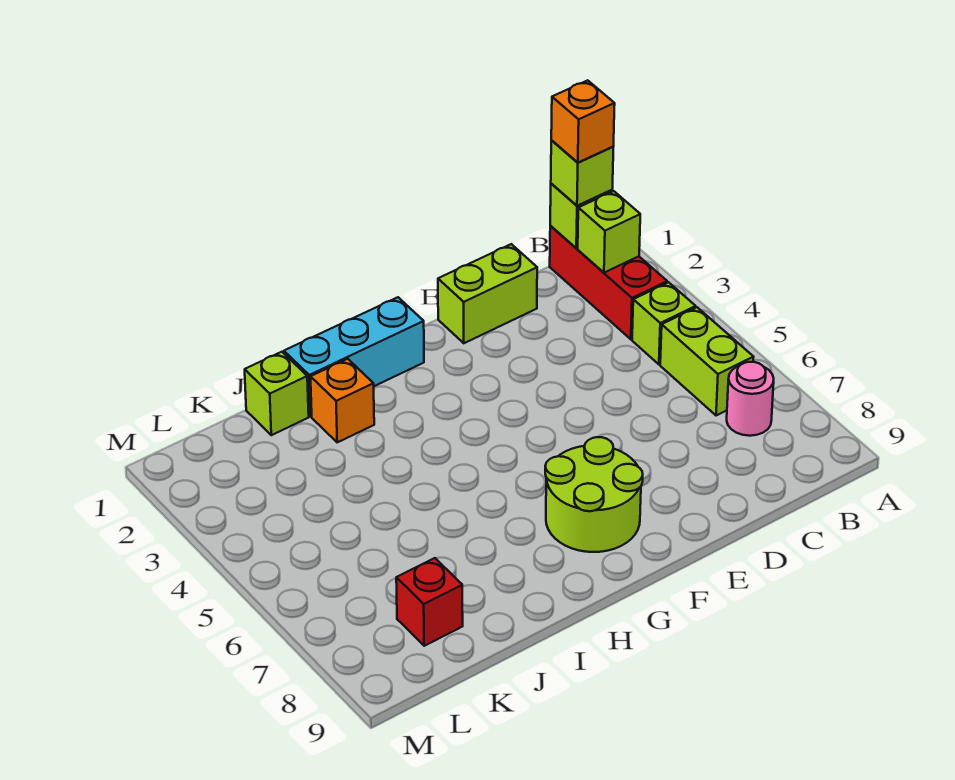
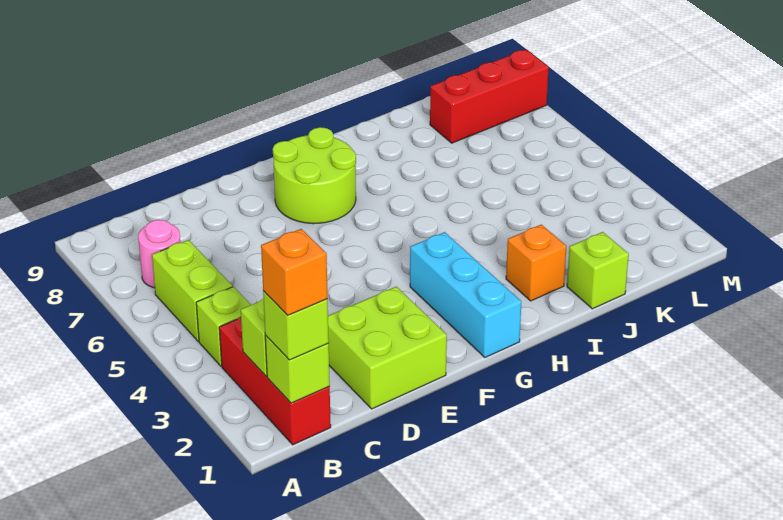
lime 1x2 brick [438,244,537,343] -> lime 2x2 brick [328,287,447,409]
cyan 1x3 brick [284,297,424,416] -> cyan 1x3 brick turned to [410,232,521,357]
red 1x1 brick [396,558,463,646] -> red 1x3 brick [430,49,549,143]

